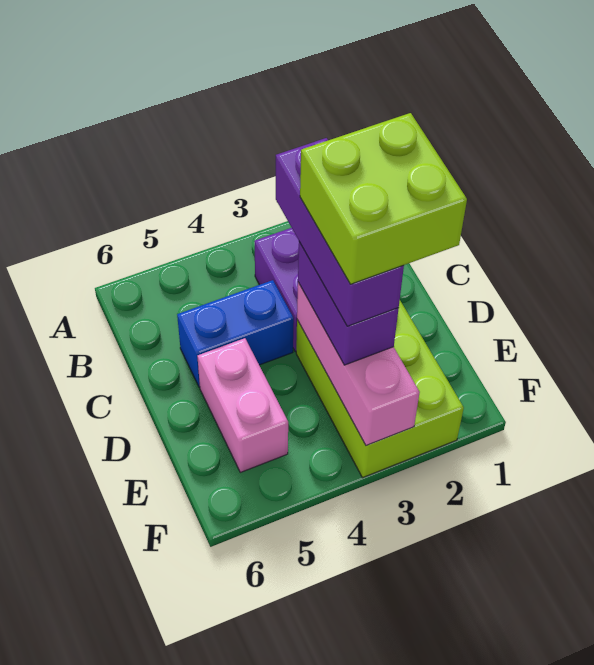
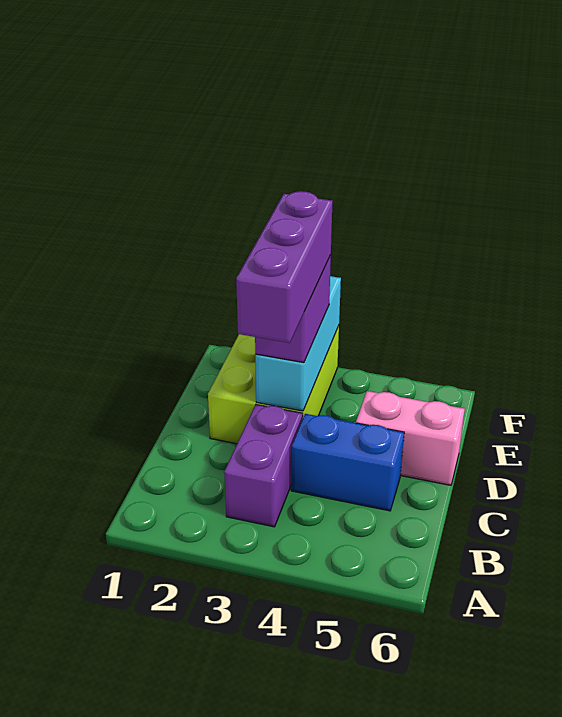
lime 2x2 brick [300,113,467,284] -> none
pink 1x3 brick [297,282,420,446] -> cyan 1x3 brick [255,276,341,411]
pink 1x2 brick [197,338,288,472] -> pink 1x2 brick turned to [356,391,465,485]

